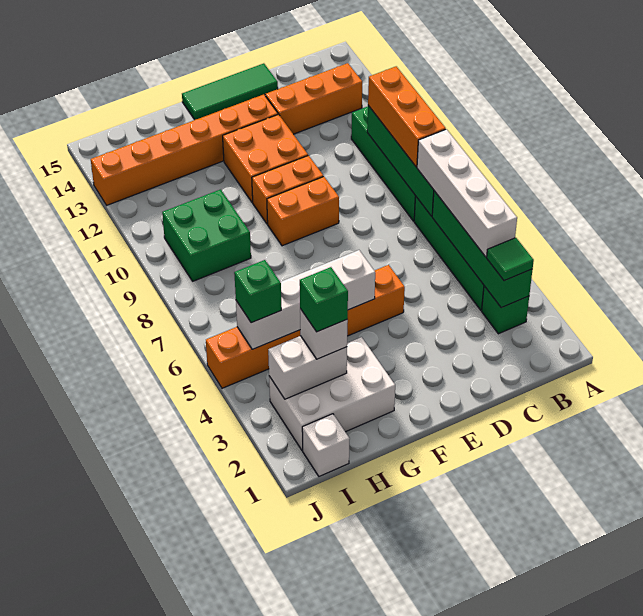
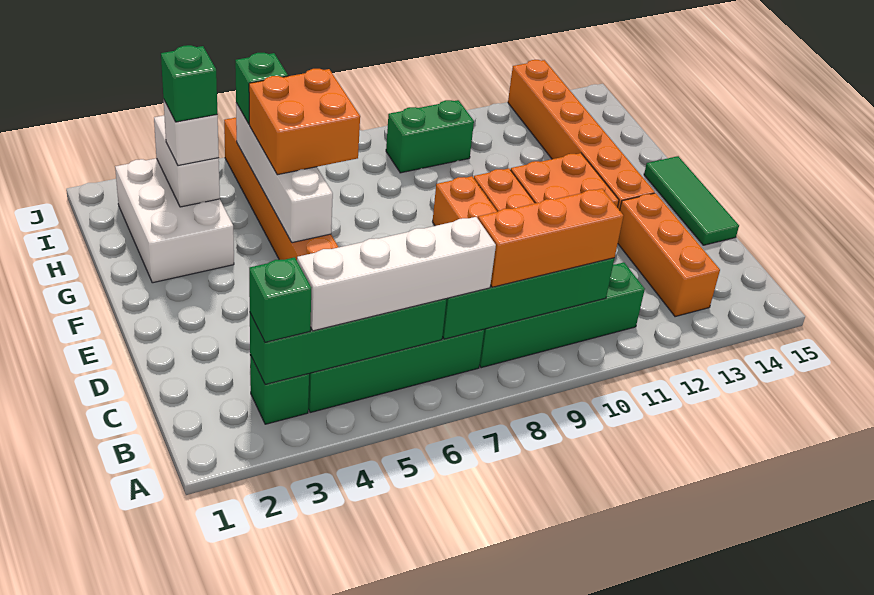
green 1x1 tile [487,238,534,281] -> green 1x1 brick [249,257,311,342]
none -> orange 2x2 brick [249,69,360,175]
green 2x2 brick [162,189,251,281] -> green 1x2 brick [386,100,474,173]
white 1x1 brick [302,414,350,476] -> none

